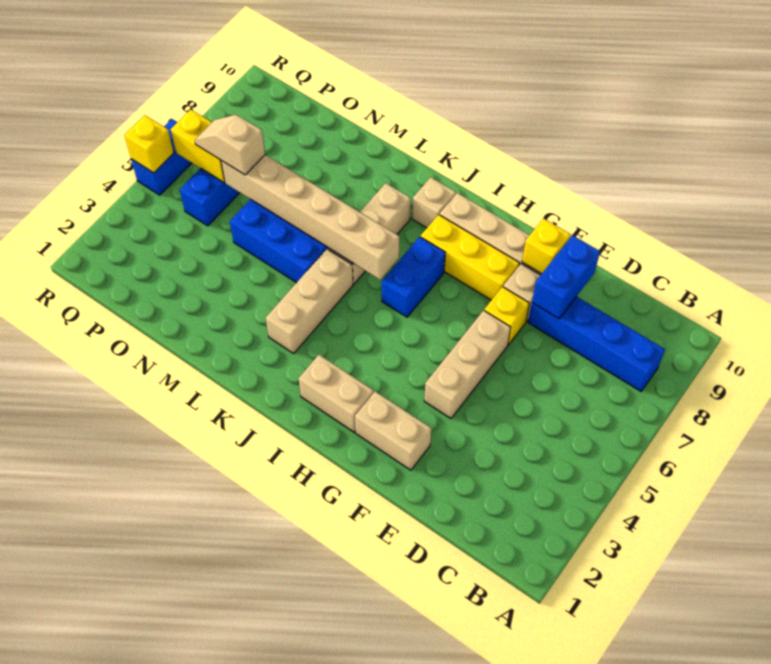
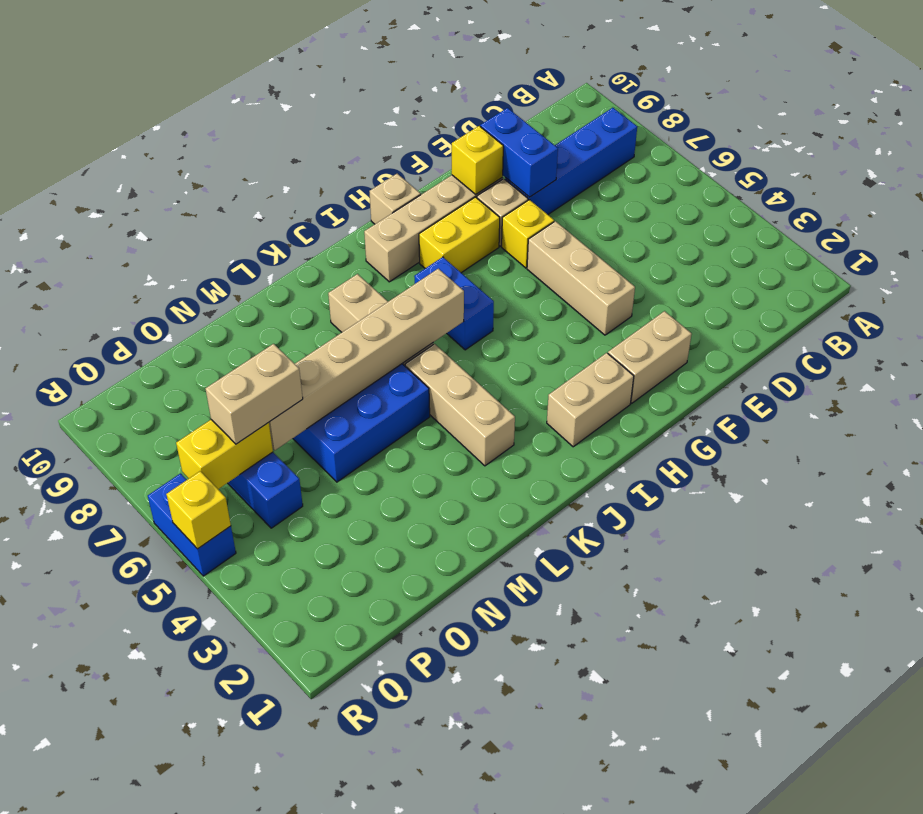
yellow 1x3 brick [421,215,520,300] -> yellow 1x2 brick [419,197,500,273]
tan 1x1 brick [412,177,456,228] -> tan 1x1 brick moved to [369,174,421,224]
tan 1x2 slope [195,115,265,175] -> tan 1x2 brick [206,344,303,444]

